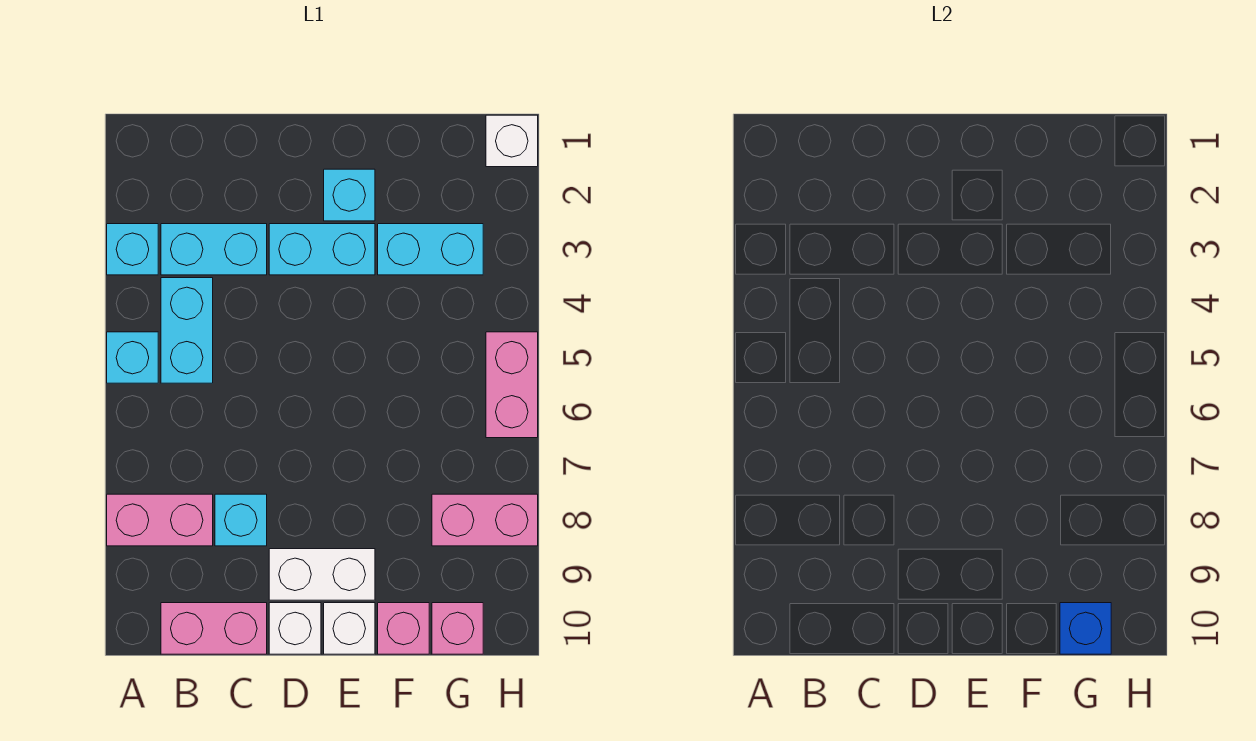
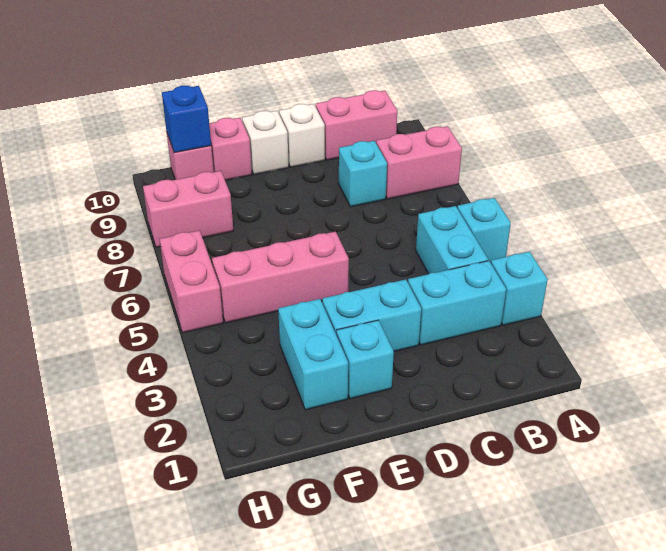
white 1x2 brick [269,549,375,600] -> none
none -> pink 1x3 brick [212,232,349,323]
cyan 1x2 brick [378,224,483,275] -> cyan 1x2 brick turned to [278,299,348,410]
white 1x1 brick [486,115,538,167] -> none

